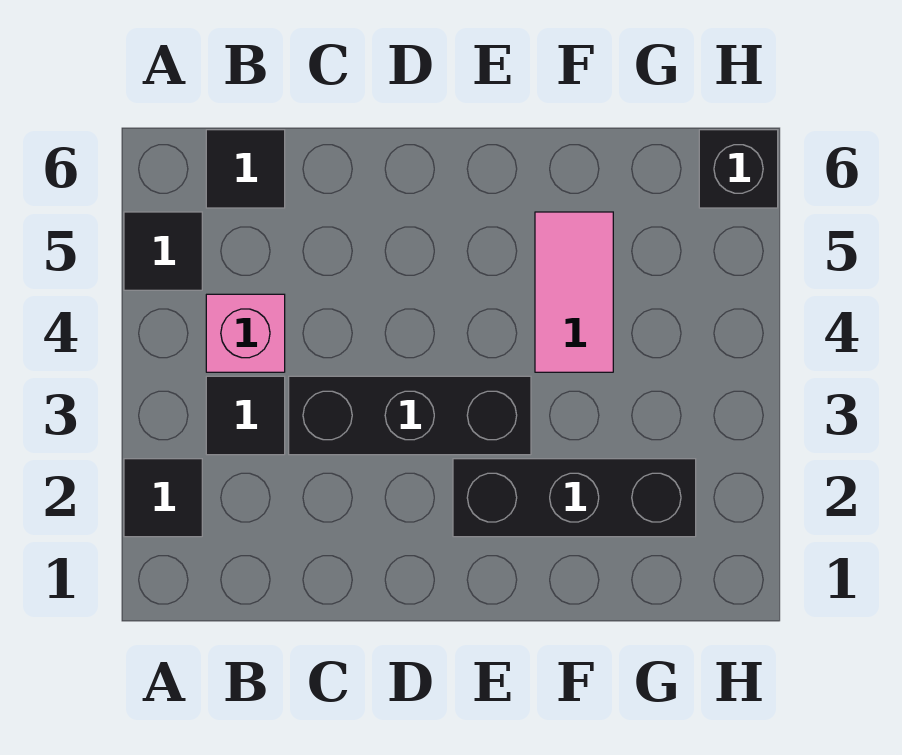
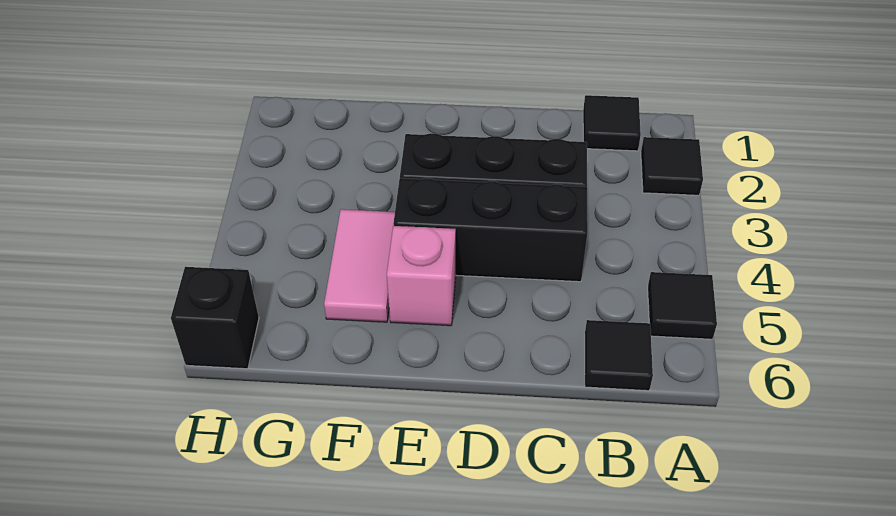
black 1x1 tile [206,376,285,455] -> black 1x1 tile moved to [583,95,641,151]
pink 1x1 brick [206,294,285,372] -> pink 1x1 brick moved to [387,226,456,326]
black 1x3 brick [453,459,696,537] -> black 1x3 brick moved to [393,178,588,282]

